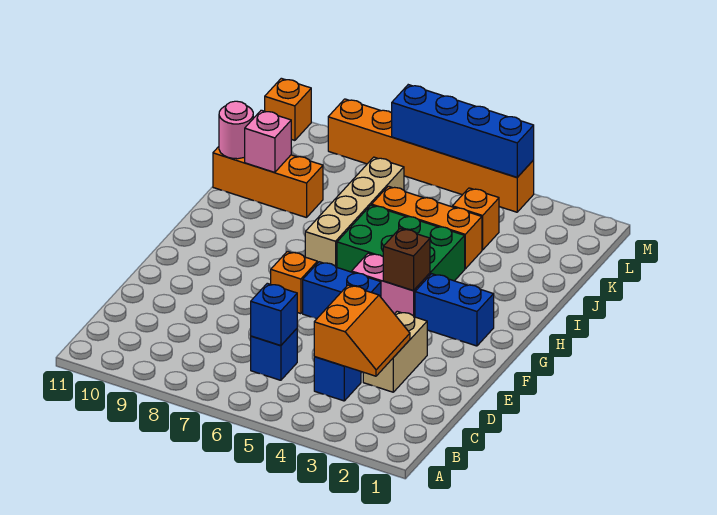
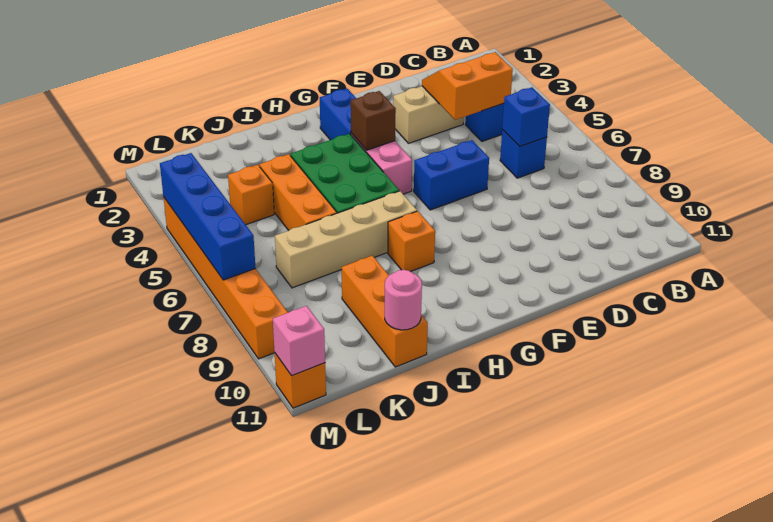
blue 1x2 brick [303,262,381,319] -> blue 1x2 brick turned to [414,140,489,210]
orange 1x1 brick [271,251,317,314] -> orange 1x1 brick moved to [388,211,435,272]
pink 1x1 brick [245,110,291,173] -> pink 1x1 brick moved to [273,306,325,376]

